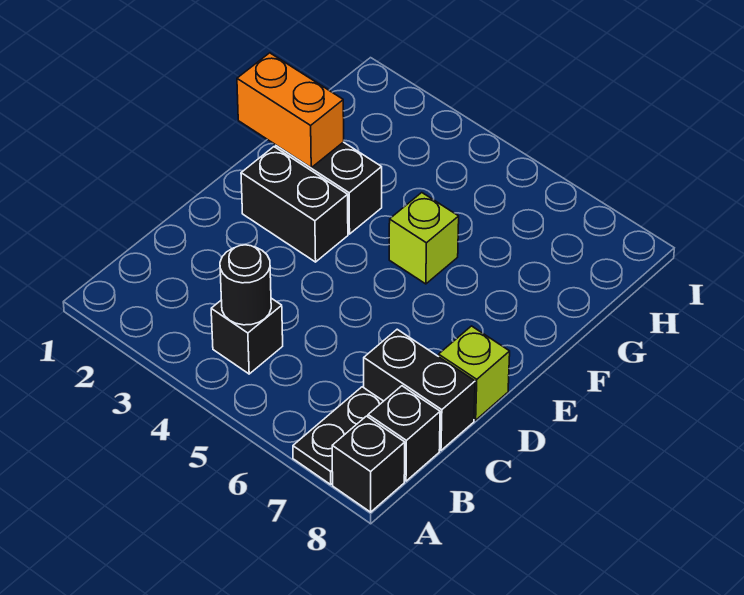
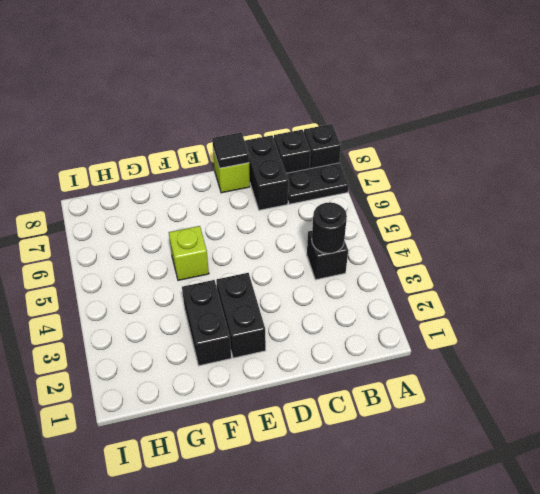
none -> black 1x1 tile [212,132,249,168]
orange 1x2 brick [237,53,344,168] -> none

